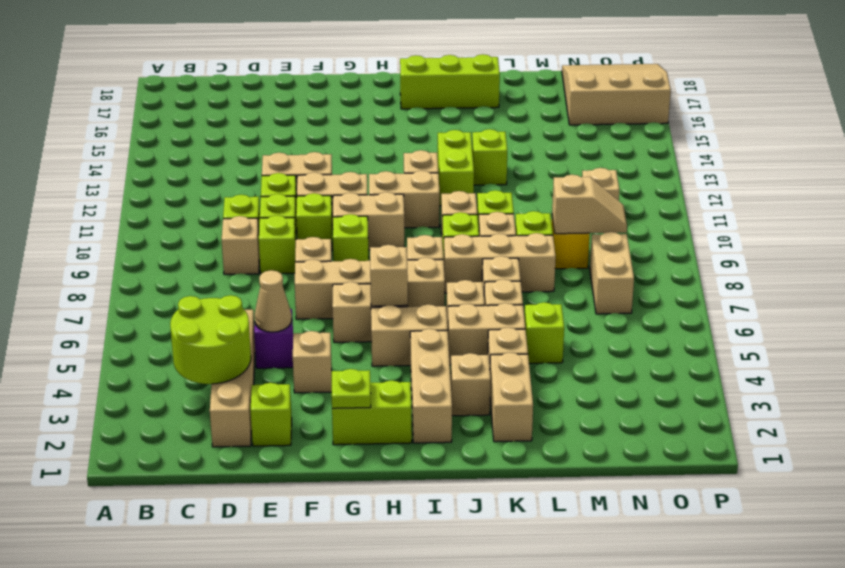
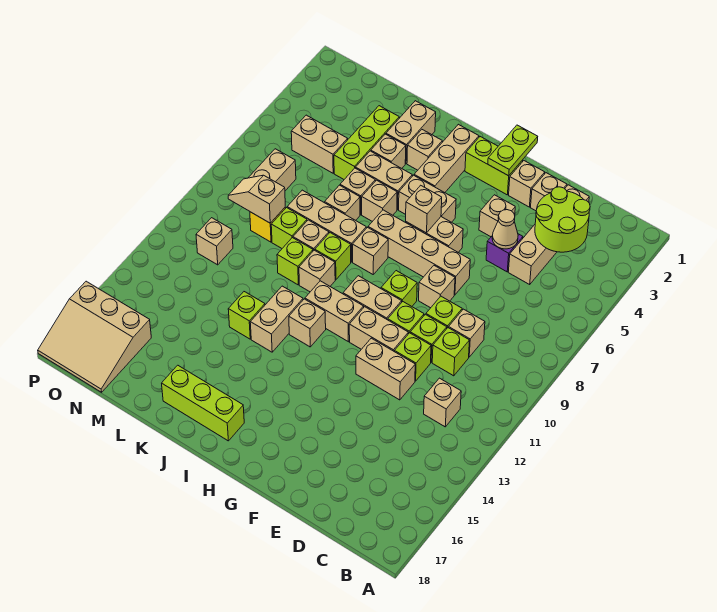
none -> tan 1x1 brick [424,378,461,427]
lime 1x1 brick [251,383,292,446] -> tan 1x1 brick [531,173,567,211]
none -> tan 1x1 brick [509,161,545,207]
lime 1x1 plate [332,369,371,408] -> lime 1x2 plate [488,125,538,176]
lime 1x2 brick [438,130,474,206] -> tan 1x2 brick [250,286,303,352]
lime 1x1 brick [524,302,564,363] -> lime 1x3 brick [334,106,399,179]
none -> tan 1x2 brick [291,115,348,173]

